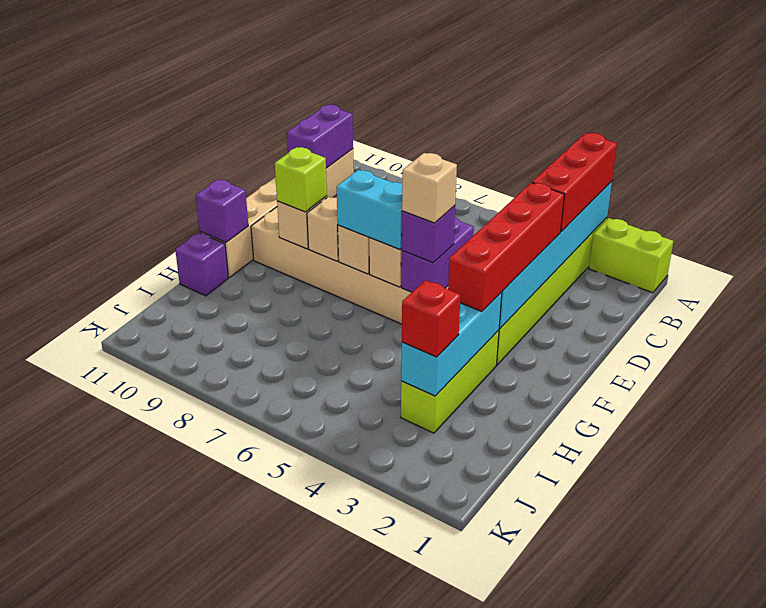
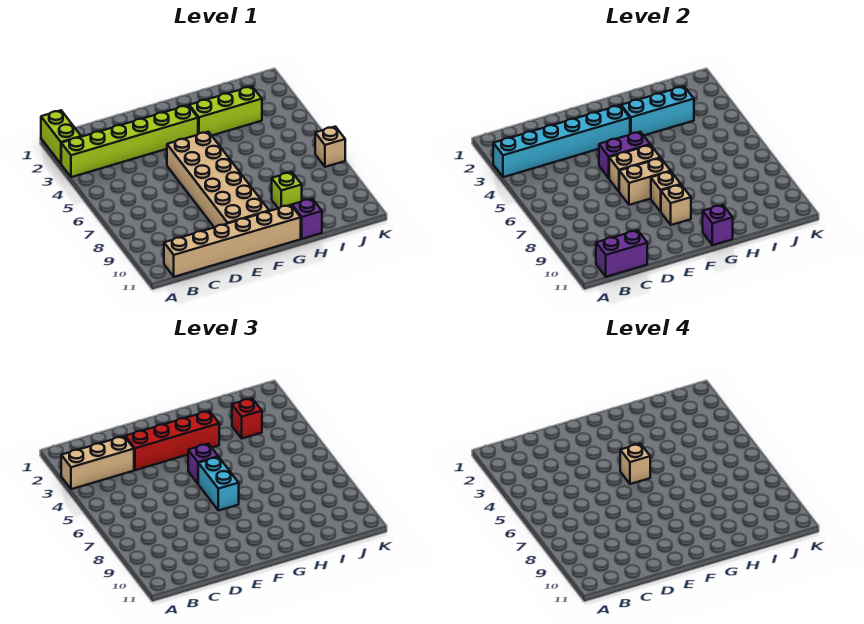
red 1x3 brick [532,133,617,232] -> tan 1x3 brick [61,436,134,489]
lime 1x1 brick [275,147,327,212] -> lime 1x1 brick moved to [272,172,302,208]
none -> tan 1x1 brick [315,127,345,167]

